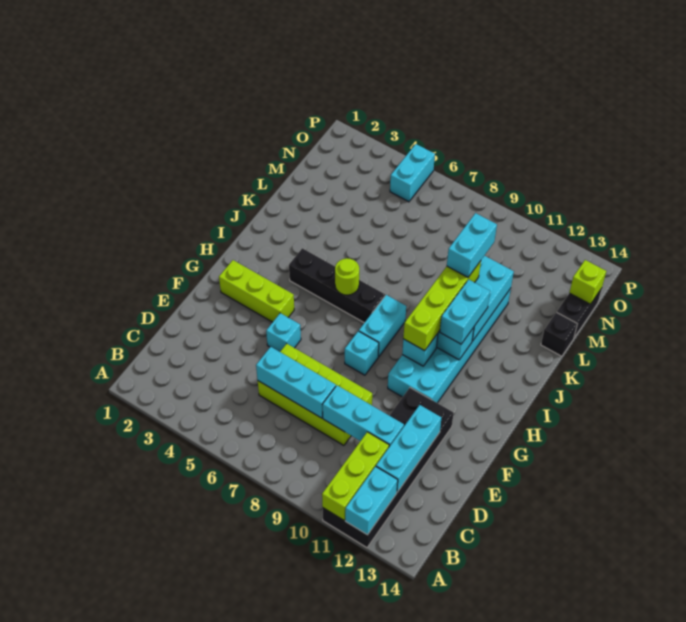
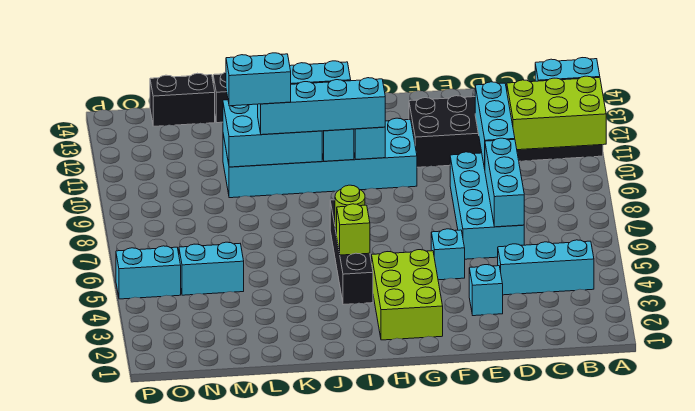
lime 1x3 brick [322,432,389,520] -> lime 2x3 brick [507,76,606,150]
cyan 1x3 brick [376,405,442,492] -> cyan 1x3 brick moved to [498,240,594,295]
lime 2x4 brick [258,344,372,445] -> cyan 2x4 brick [450,152,524,259]
lime 1x3 brick [219,260,294,322] -> lime 2x3 brick [372,250,443,340]
cyan 1x1 brick [345,331,379,375] -> cyan 1x1 brick moved to [469,265,503,316]
cyan 1x2 brick [359,295,406,357] -> cyan 1x2 brick moved to [179,242,244,295]
lime 1x4 brick [403,261,481,351] -> cyan 1x4 brick [258,78,385,135]
lime 1x1 brick [569,260,606,304] -> lime 1x1 brick moved to [337,204,370,255]

